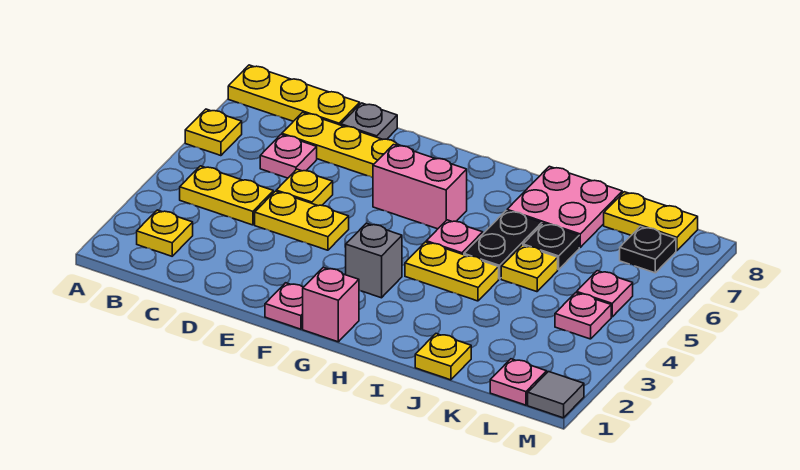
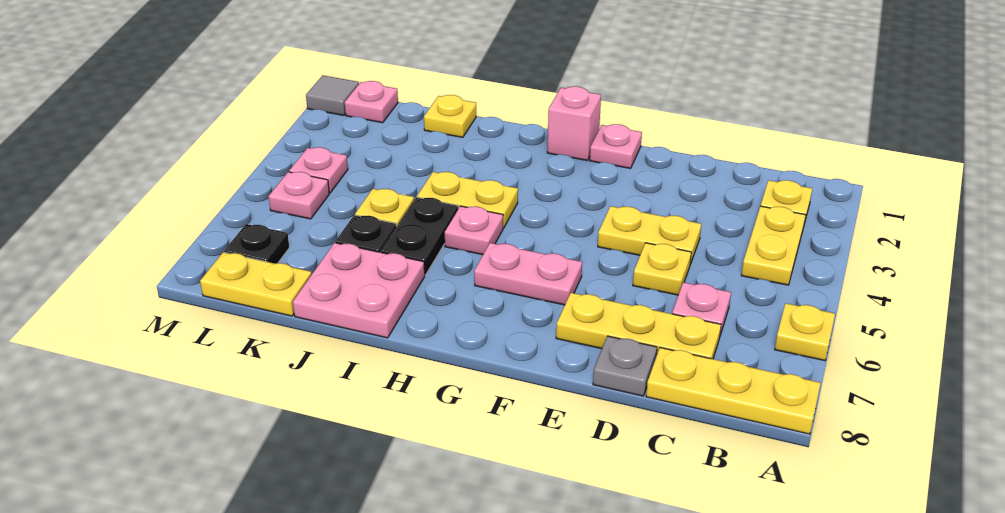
yellow 1x2 plate [180,166,273,225] -> yellow 1x2 plate turned to [741,206,806,285]
pink 1x2 brick [373,145,467,229] -> pink 1x2 plate [474,243,582,305]
grey 1x1 brick [346,223,402,298] -> none

